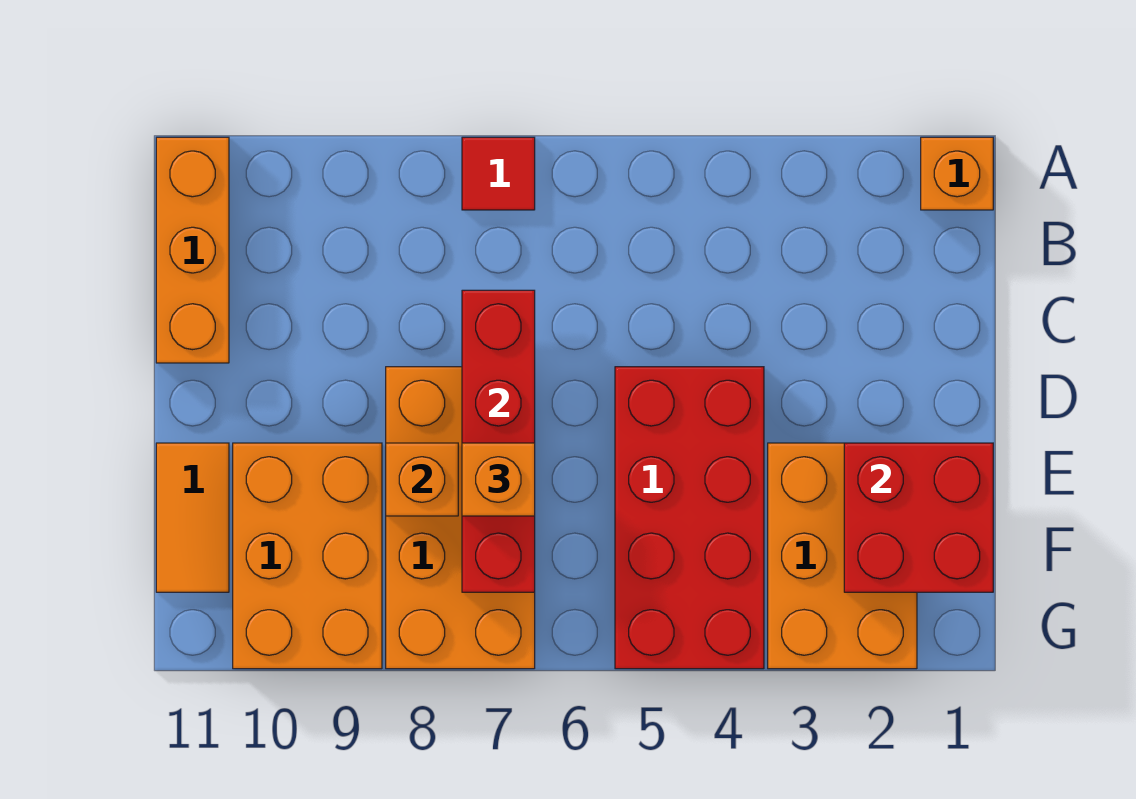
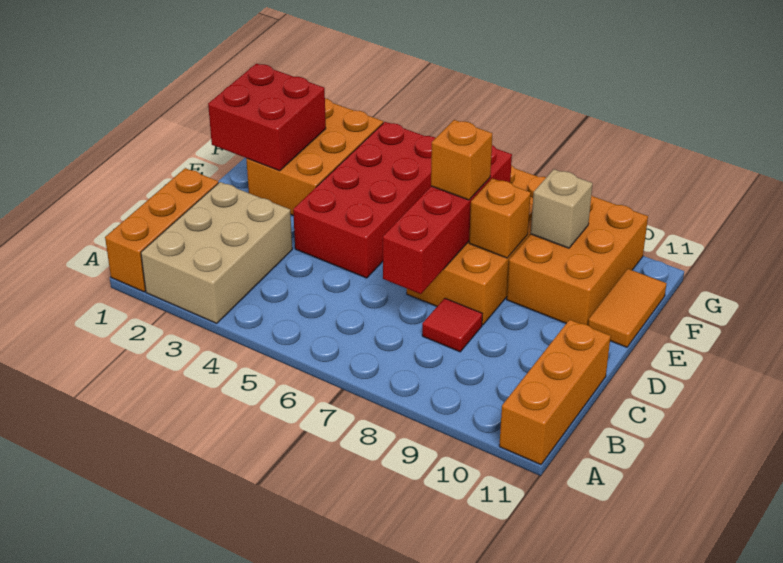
orange 1x1 brick [921,137,993,210] -> orange 1x3 brick [105,168,218,292]
none -> tan 2x3 brick [141,182,292,323]
red 1x1 tile [462,137,535,210] -> red 1x1 tile moved to [422,298,482,352]
none -> tan 1x1 brick [531,169,593,248]

